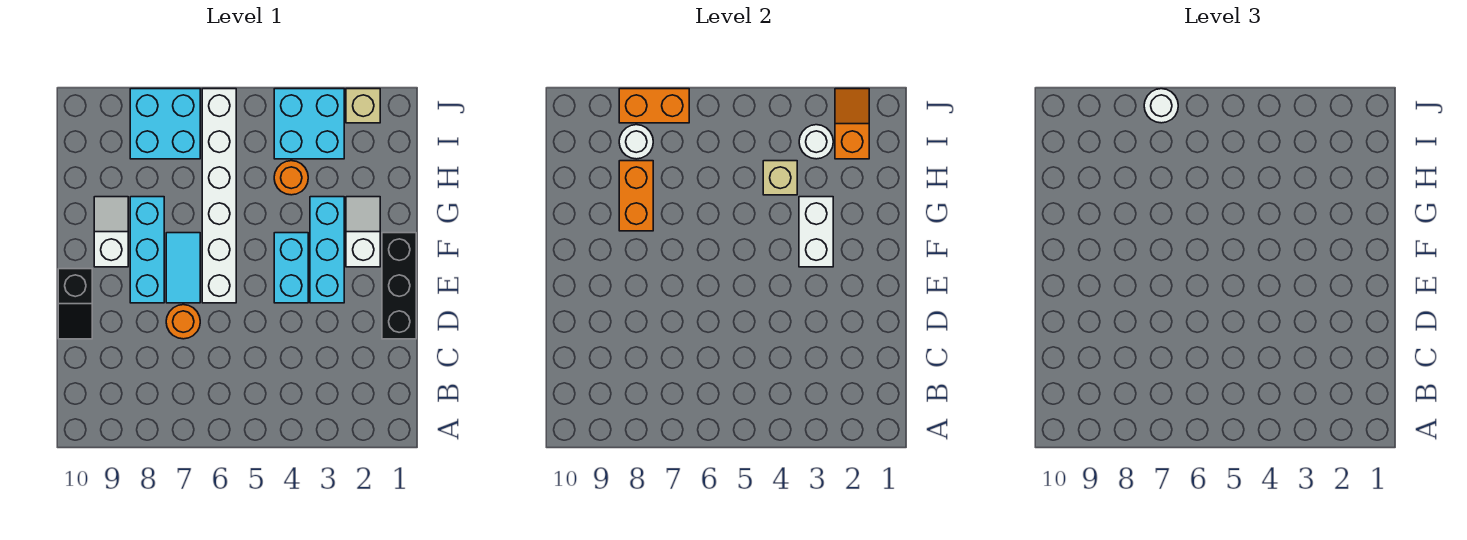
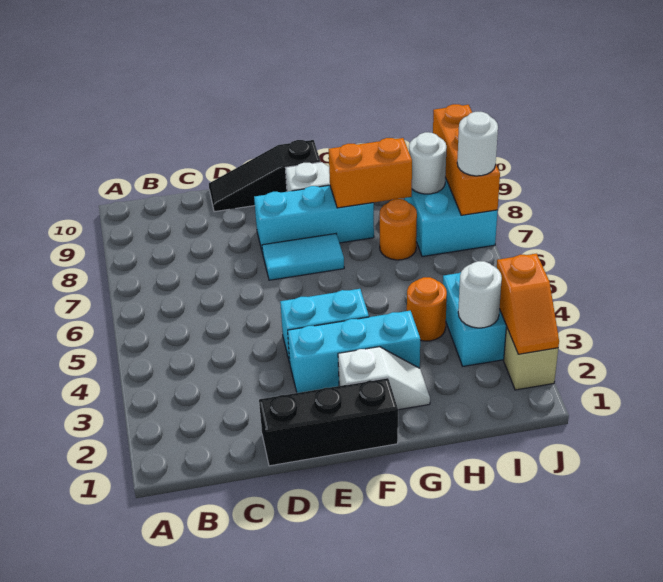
orange 1x1 round brick [166,305,200,339] -> orange 1x1 round brick moved to [380,199,417,260]
black 1x2 slope [58,269,92,339] -> black 1x3 slope [209,140,320,212]
white 1x6 brick [202,89,236,303] -> none
white 1x2 brick [799,197,833,267] -> none
tan 1x1 brick [763,161,797,195] -> none
orange 1x2 slope [835,89,869,159] -> orange 1x2 slope turned to [497,254,559,354]
orange 1x2 brick [619,89,689,123] -> orange 1x3 brick [433,104,500,215]

